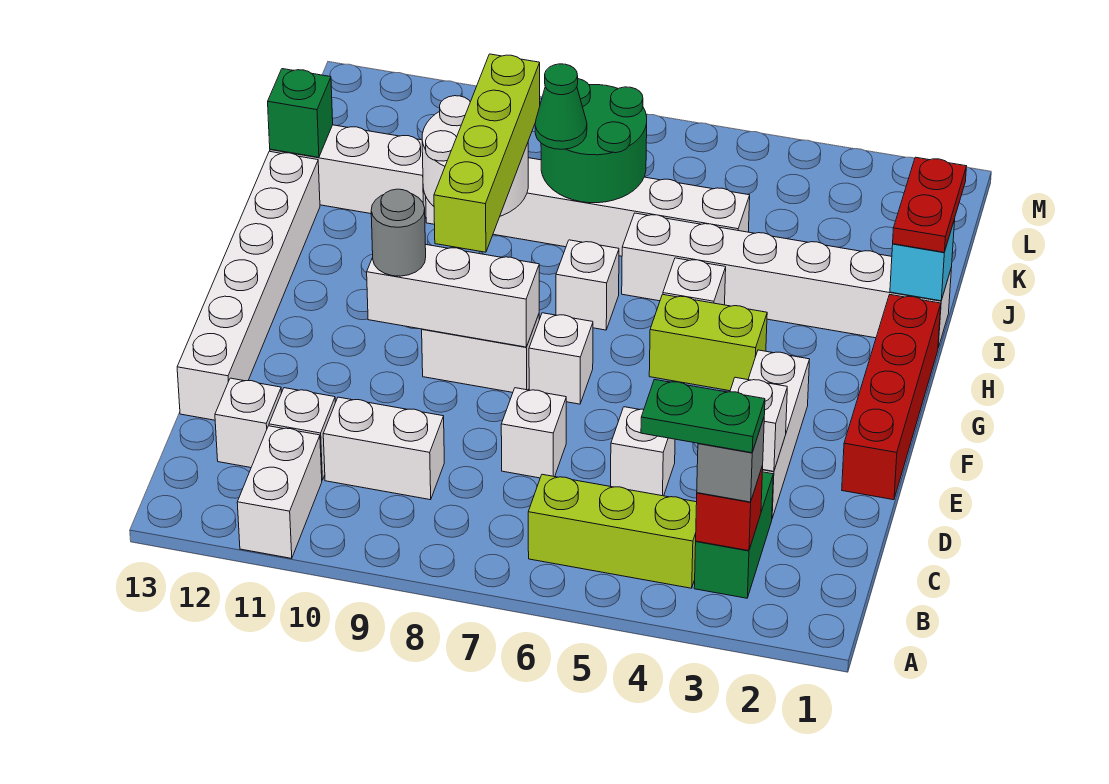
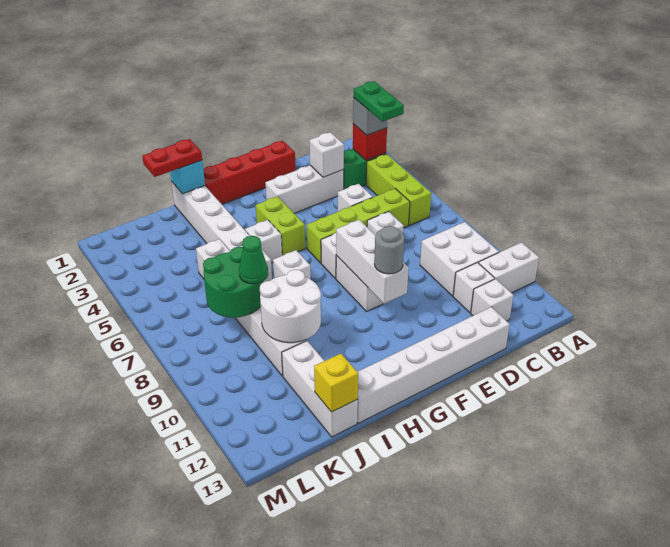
white 1x2 brick [323,397,444,500] -> white 2x2 brick [420,222,499,296]
lime 1x4 brick [434,54,540,252] -> lime 1x4 brick moved to [307,189,410,263]
green 1x1 brick [268,69,333,157] -> yellow 1x1 brick [314,354,358,412]

